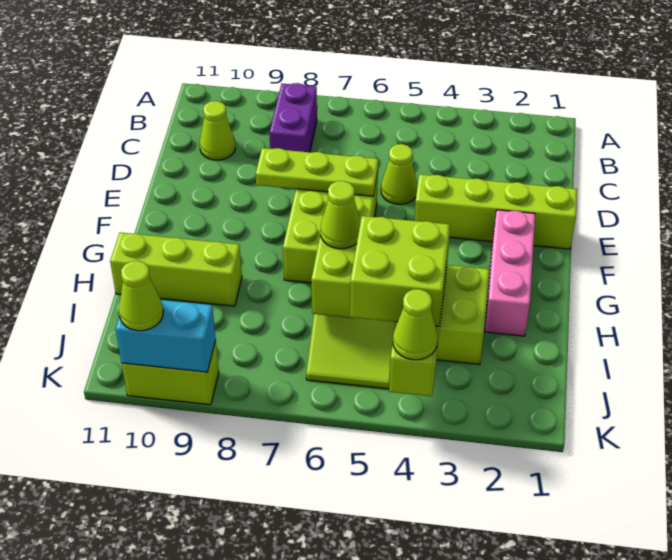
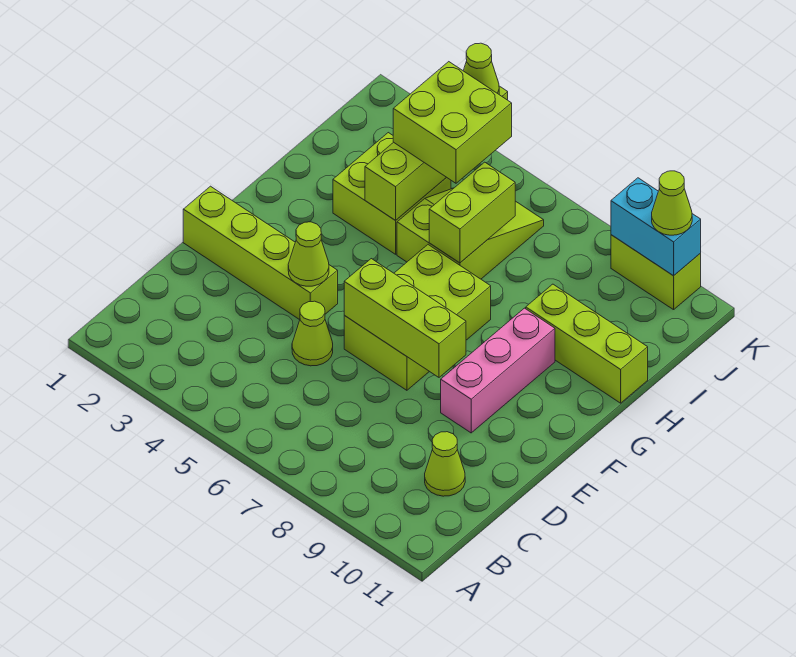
purple 1x2 brick [269,83,317,152] -> none
lime 1x3 plate [256,148,378,196] -> lime 1x3 brick [344,259,466,377]
pink 1x3 brick [485,210,535,336] -> pink 1x3 brick moved to [441,308,555,433]
lime 1x1 cone [321,181,361,249] -> lime 1x1 cone moved to [288,222,329,286]

